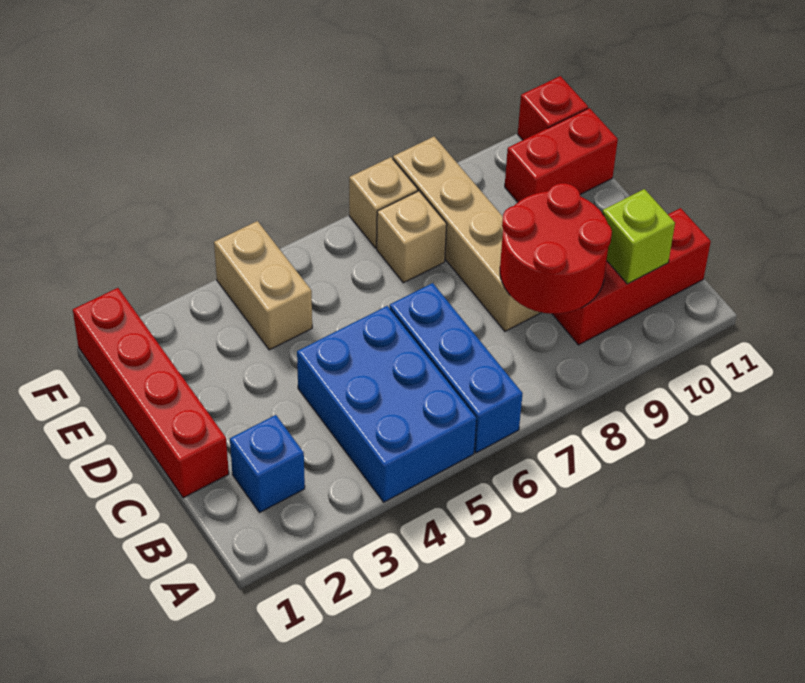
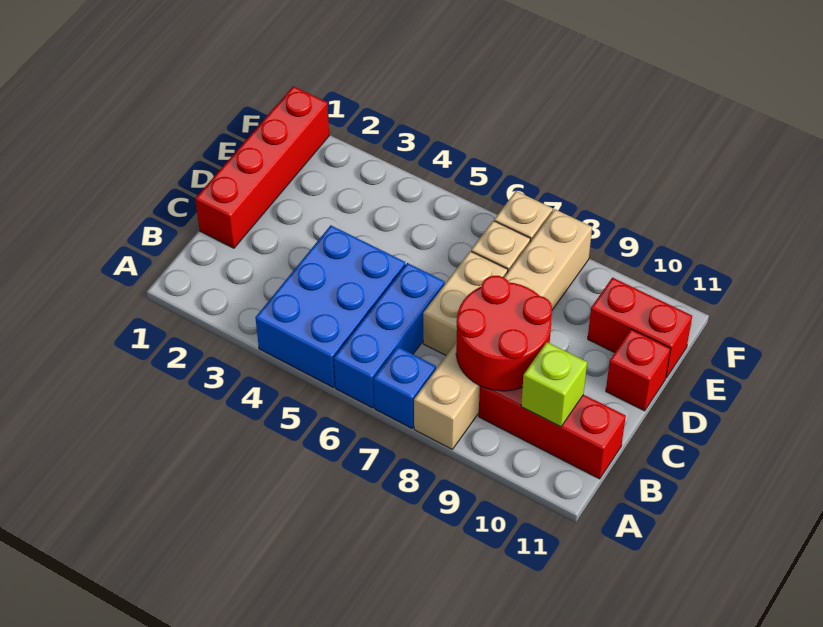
blue 1x1 brick [230,415,305,513] -> blue 1x1 brick moved to [374,347,436,428]
tan 1x4 brick [393,137,541,331] -> tan 1x6 brick [414,209,592,449]
tan 1x2 brick [214,221,312,350] -> tan 1x2 brick moved to [423,251,508,355]
red 1x1 brick [518,76,588,140] -> red 1x1 brick moved to [606,329,671,411]

